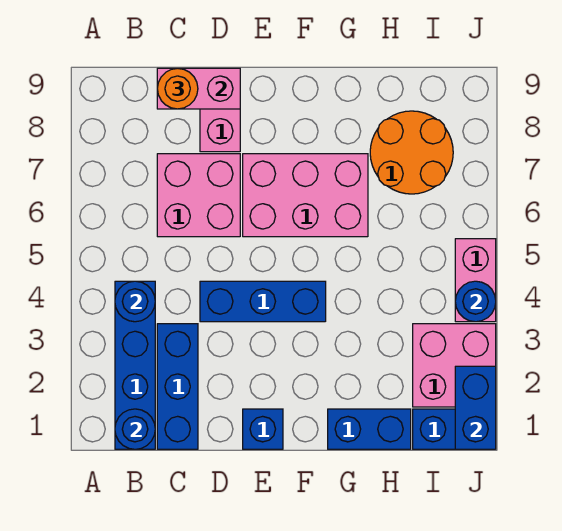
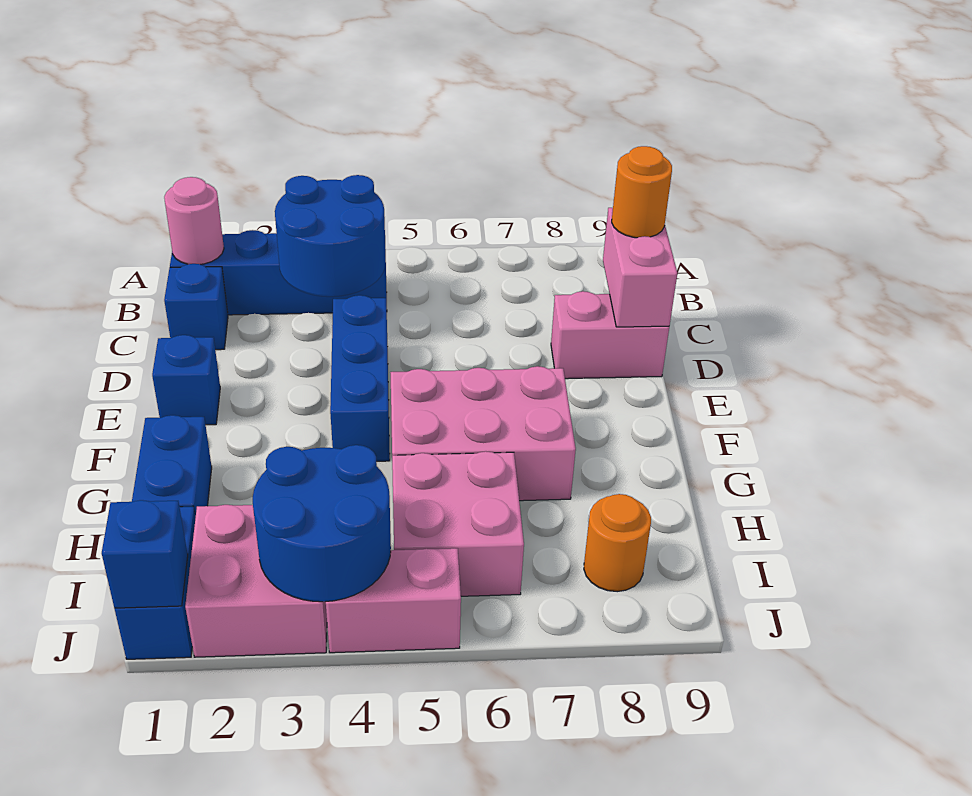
blue 1x1 round brick [115,409,155,449] -> pink 1x1 round brick [164,177,224,264]
blue 1x1 round brick [115,281,155,322] -> blue 2x2 round brick [275,175,386,297]
blue 1x3 brick [157,324,198,449] -> blue 1x1 brick [164,264,228,350]
pink 2x2 brick [157,154,240,237] -> pink 2x2 brick moved to [392,451,524,596]
pink 2x3 brick [243,154,368,237] -> pink 2x3 brick turned to [390,366,576,501]
orange 2x2 round brick [370,111,453,194] -> orange 1x1 round brick [584,494,651,592]
blue 1x2 brick [455,366,496,449] -> blue 1x1 brick [102,500,188,608]
blue 1x1 round brick [455,281,496,322] -> blue 2x2 round brick [253,445,391,602]

